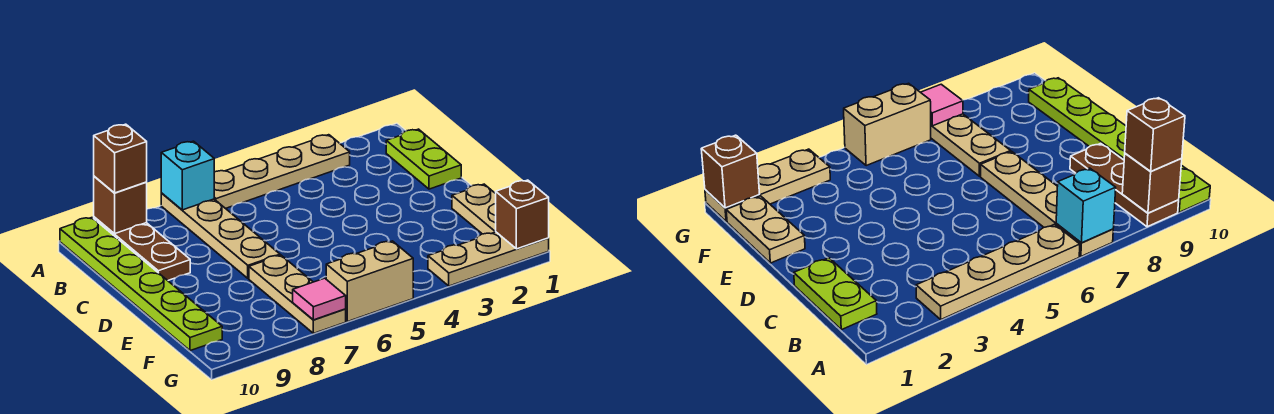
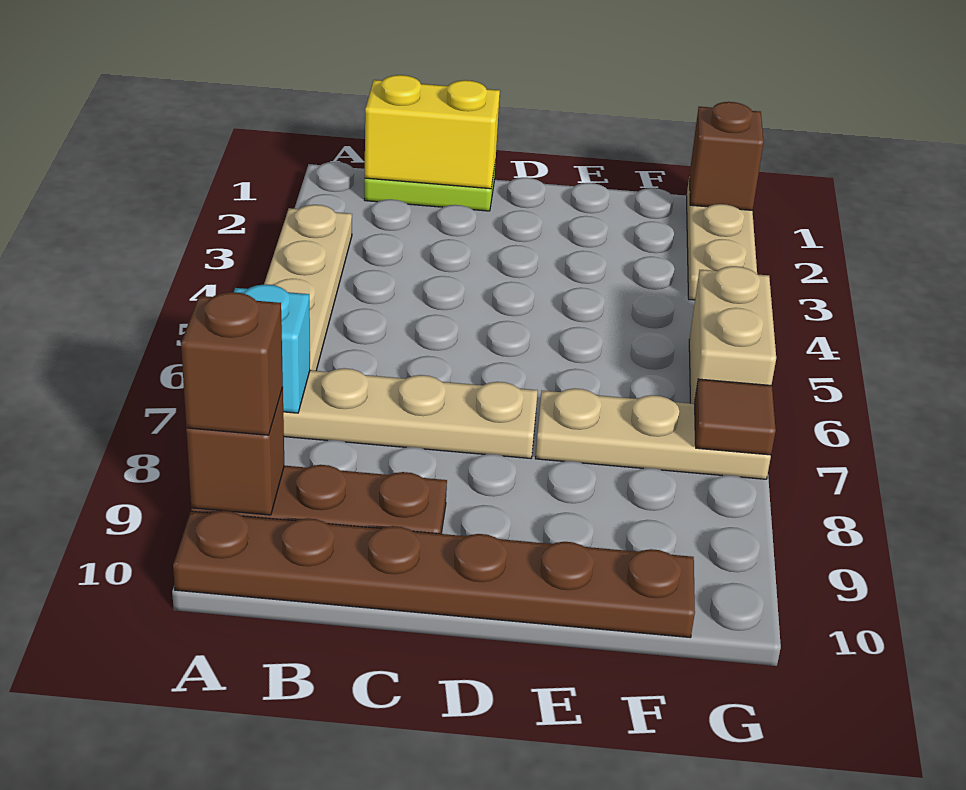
lime 1x6 plate [60,218,222,351] -> brown 1x6 plate [173,511,695,638]
none -> yellow 1x2 brick [365,75,500,189]
tan 1x2 plate [452,184,496,234] -> none
pink 1x1 tile [293,278,346,320] -> brown 1x1 tile [695,379,776,455]

